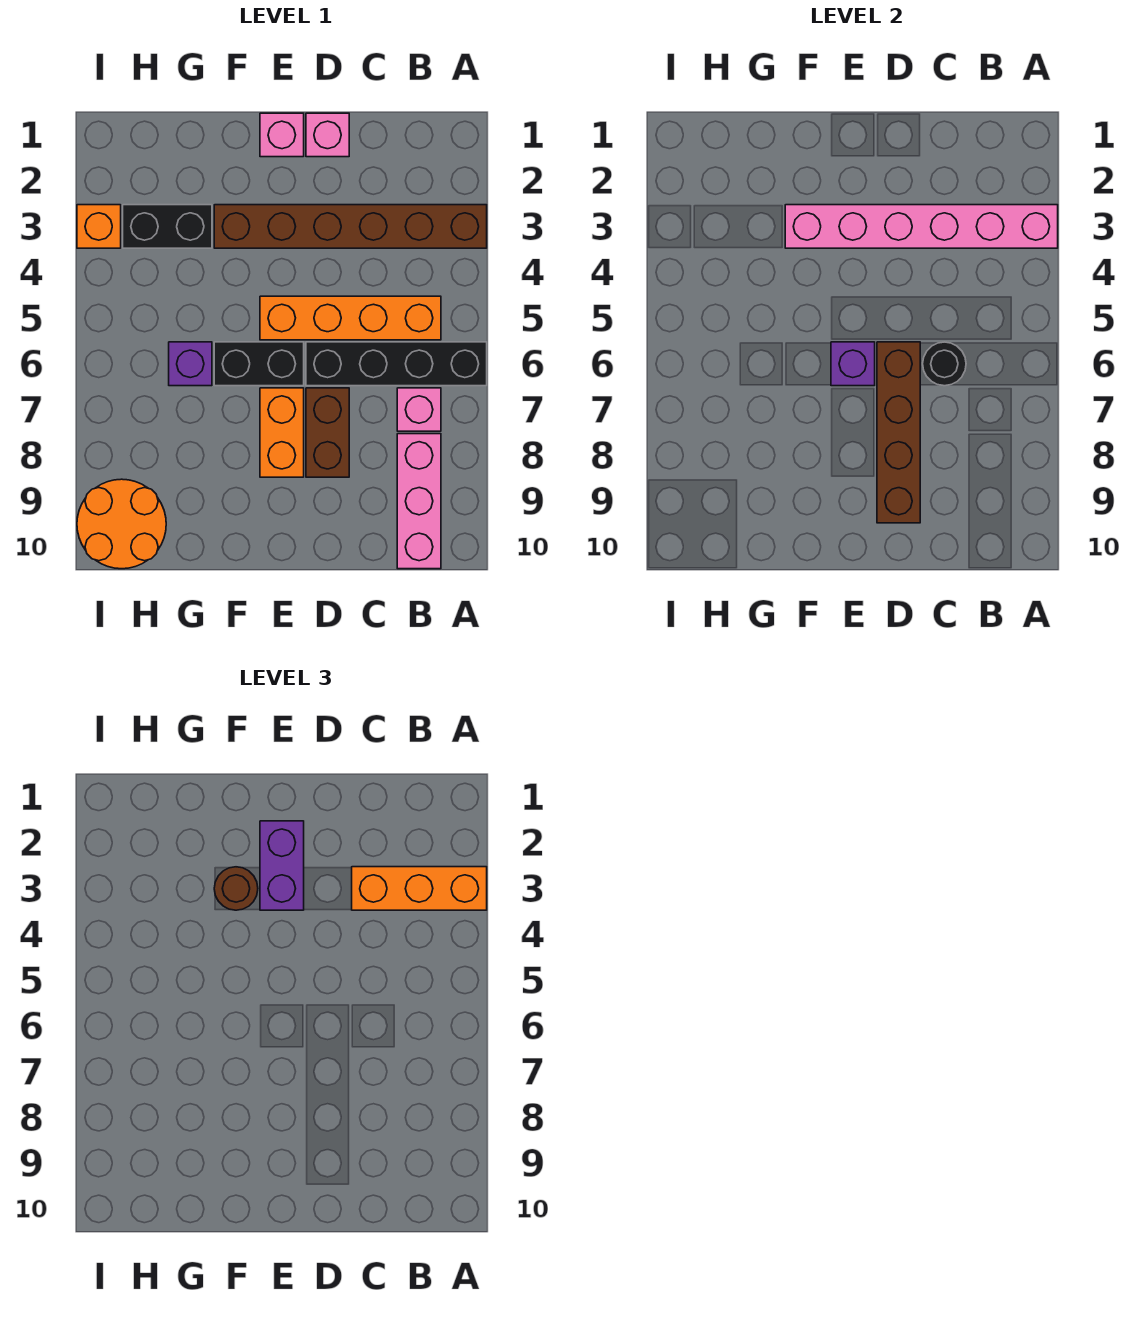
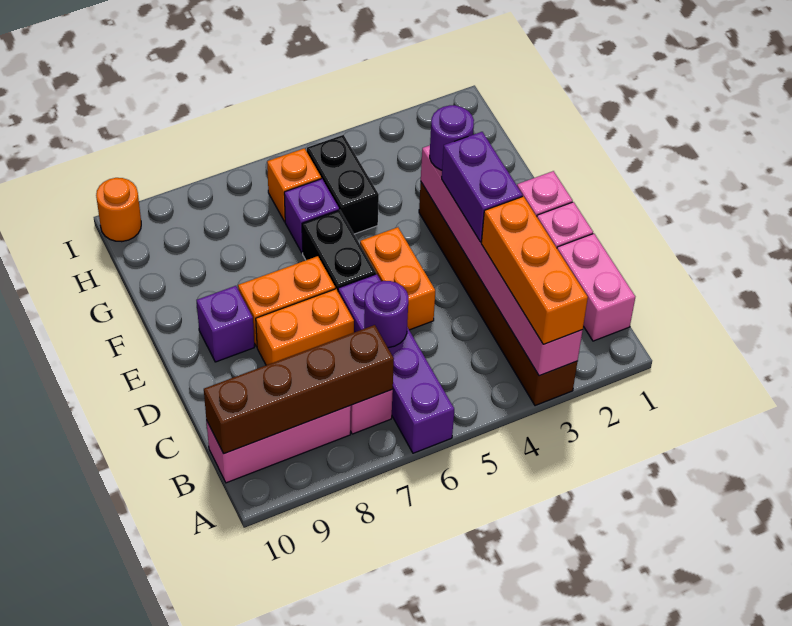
black 1x4 brick [306,342,487,386] -> purple 1x4 brick [338,274,454,453]
none -> pink 1x2 brick [557,234,635,341]
orange 1x4 brick [260,296,441,340] -> orange 1x2 brick [360,227,435,330]
black 1x1 round brick [923,342,966,386] -> purple 1x1 round brick [364,281,409,348]
brown 1x4 brick [877,342,920,523] -> brown 1x4 brick moved to [204,325,394,454]
brown 1x2 brick [306,388,349,477] -> orange 1x2 brick [256,289,354,365]
purple 1x2 brick [260,821,304,910] -> purple 1x2 brick turned to [442,132,523,242]
purple 1x1 brick [831,342,875,386] -> purple 1x1 brick moved to [197,286,254,362]
brown 1x1 round brick [214,867,258,910] -> purple 1x1 round brick [430,105,474,170]
black 1x2 brick [123,205,212,248] -> black 1x2 brick moved to [307,135,379,234]
orange 2x2 round brick [77,479,166,569] -> orange 1x1 round brick [96,178,141,242]
orange 1x1 brick [77,205,121,248] -> orange 1x1 brick moved to [267,148,321,222]

